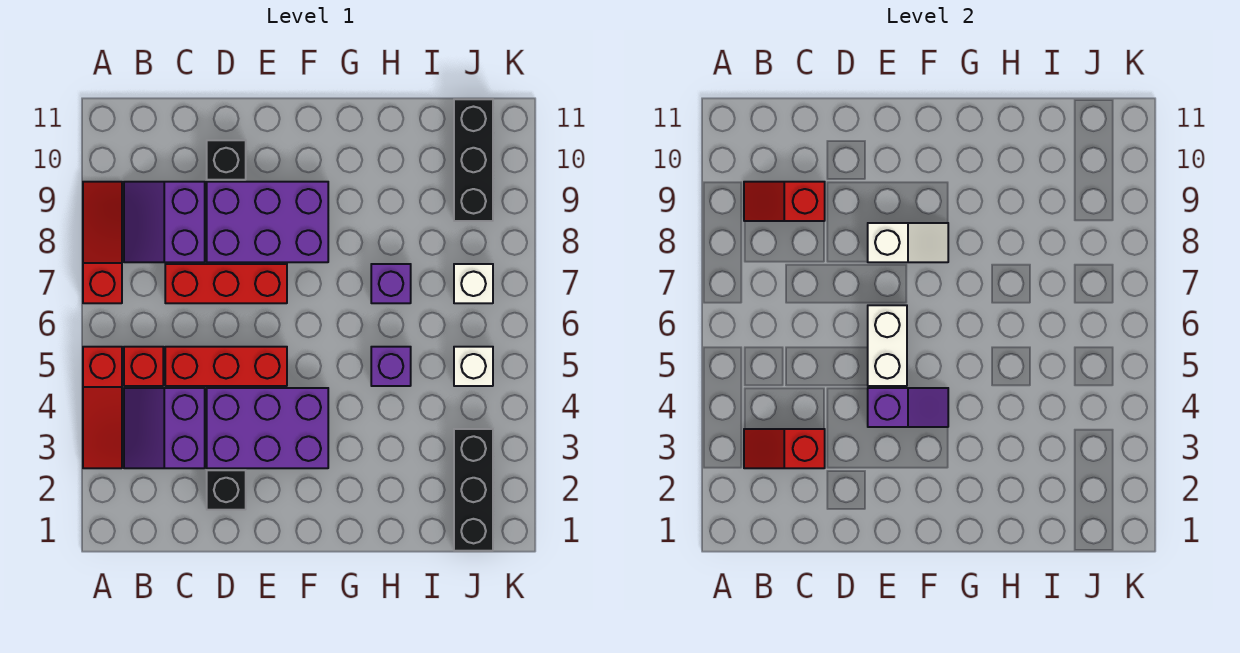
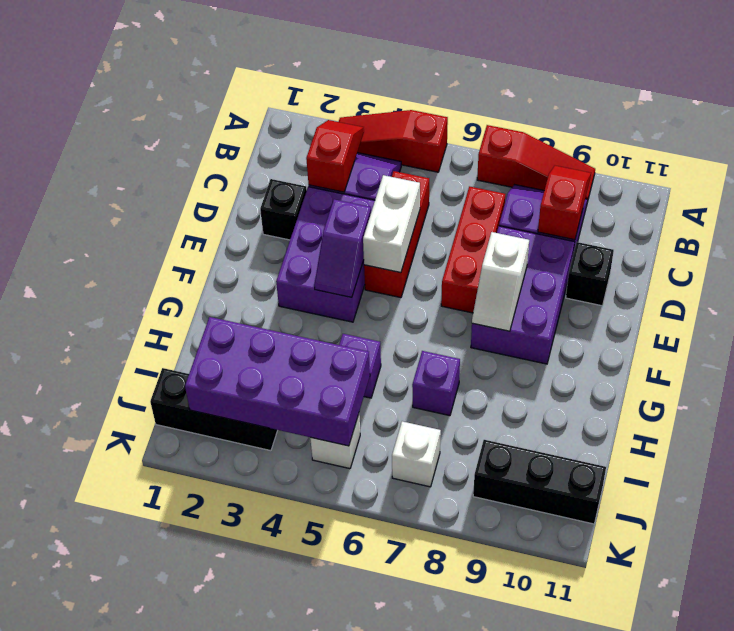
red 1x1 brick [124,347,163,386] -> none
white 1x2 brick [868,305,907,386] -> white 1x2 brick turned to [363,175,420,273]
none -> purple 2x4 brick [185,317,370,446]

